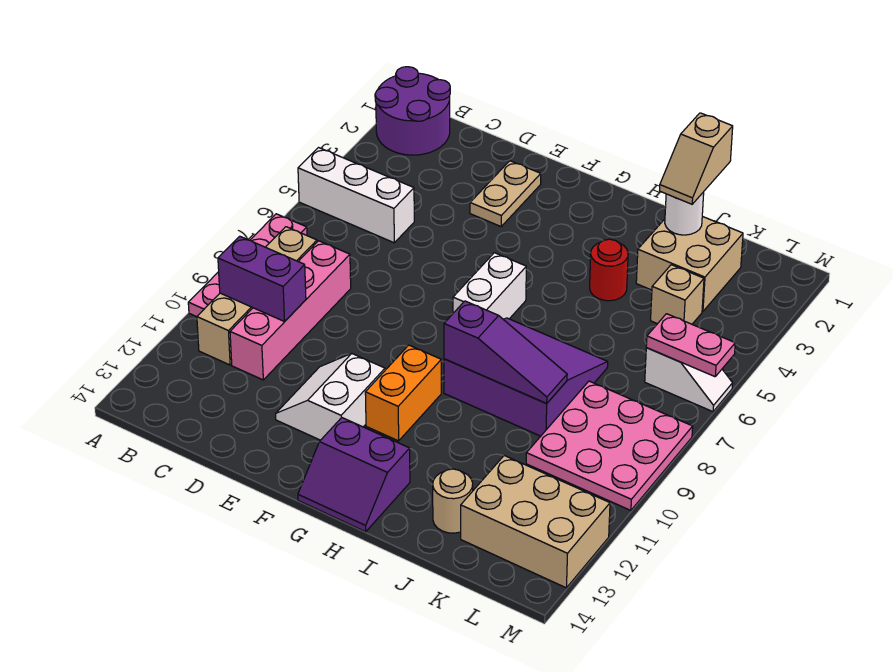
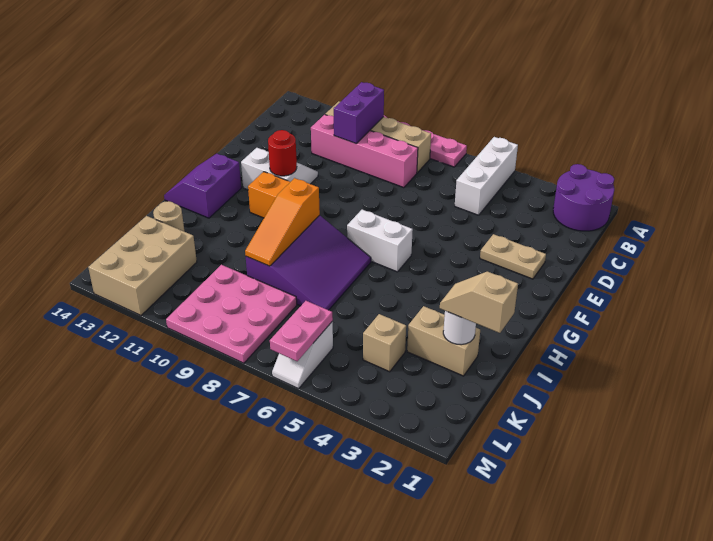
purple 1x3 slope [444,301,567,404] -> orange 1x3 slope [245,178,320,266]
red 1x1 round brick [590,239,628,301] -> red 1x1 round brick moved to [268,130,297,176]
tan 2x2 brick [636,216,743,312] -> tan 1x2 brick [407,306,480,376]

